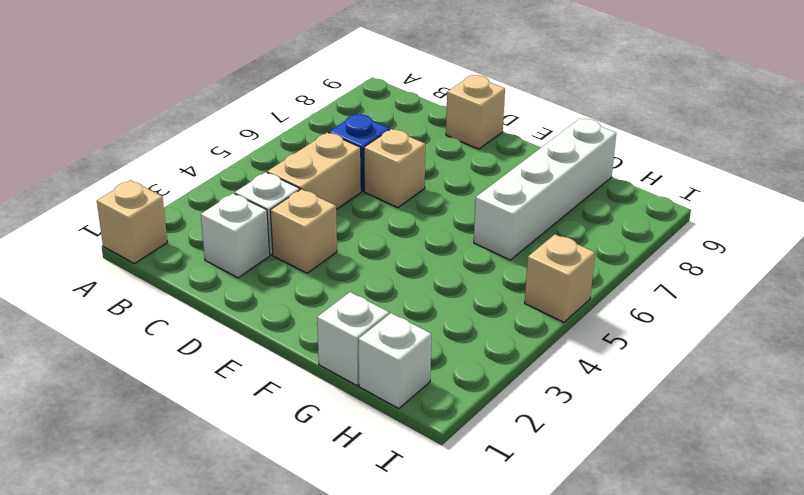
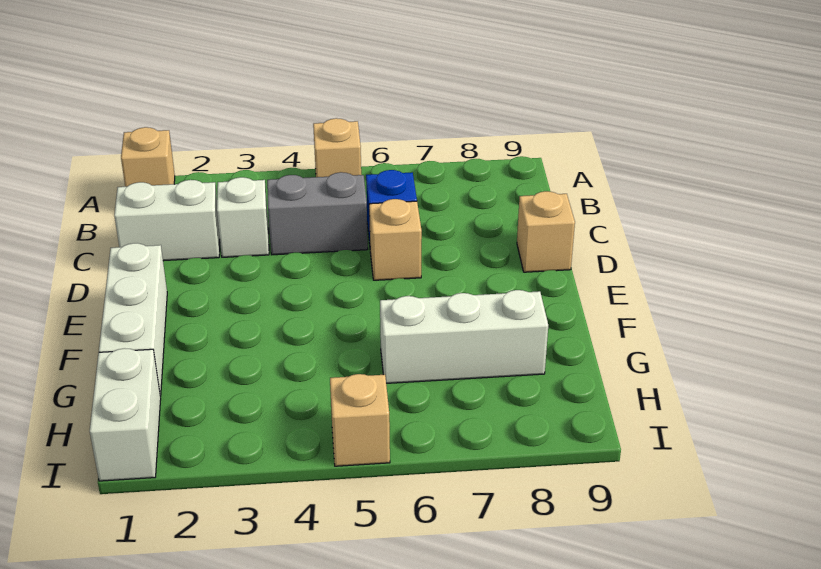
white 1x1 brick [201,193,270,278] -> white 1x2 brick [114,180,220,261]
tan 1x2 brick [267,133,361,210] -> grey 1x2 brick [267,172,368,255]
tan 1x1 brick [270,189,337,273] -> tan 1x1 brick moved to [313,118,361,177]
white 1x1 brick [317,292,389,386] -> white 1x3 brick [99,243,167,396]
white 1x4 brick [474,118,616,260] -> white 1x3 brick [380,290,548,383]
white 1x1 brick [359,313,431,409] -> white 1x2 brick [90,348,161,481]

